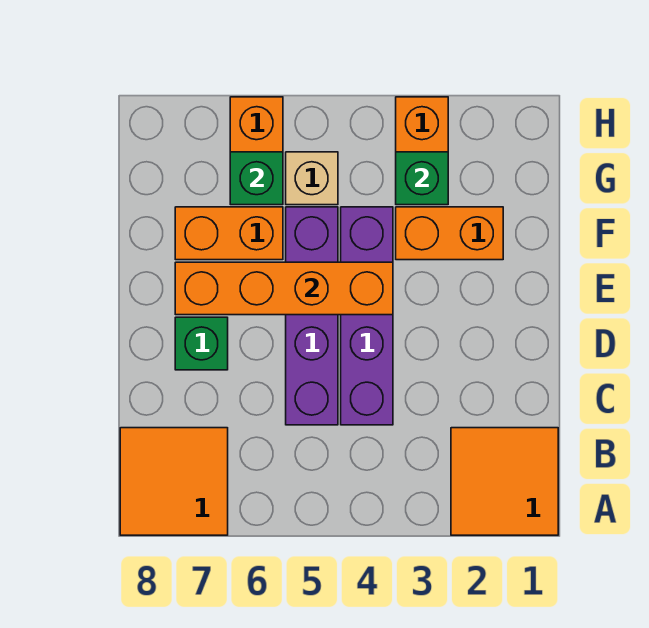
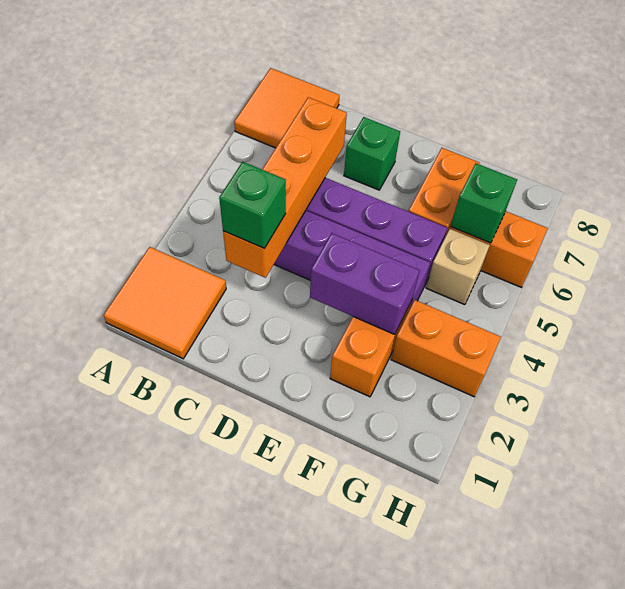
none -> purple 1x2 brick [310,233,420,335]
orange 1x4 brick [175,262,393,315] -> orange 1x4 brick moved to [223,97,347,278]
green 1x1 brick [396,152,448,205] -> green 1x1 brick moved to [219,162,286,249]

